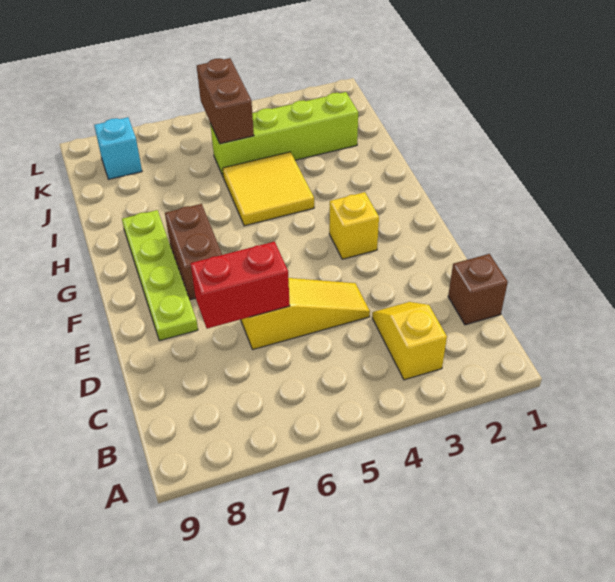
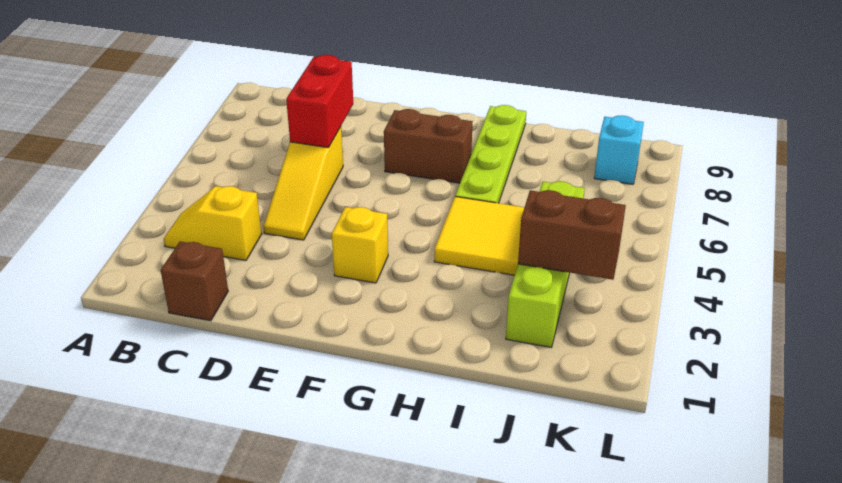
yellow 1x2 slope [372,302,447,380] -> yellow 1x2 slope turned to [164,186,262,260]
lime 1x4 plate [122,210,198,341] -> lime 1x4 plate turned to [455,105,526,203]
brown 1x2 brick [197,58,254,144] -> brown 1x2 brick moved to [518,190,626,280]

